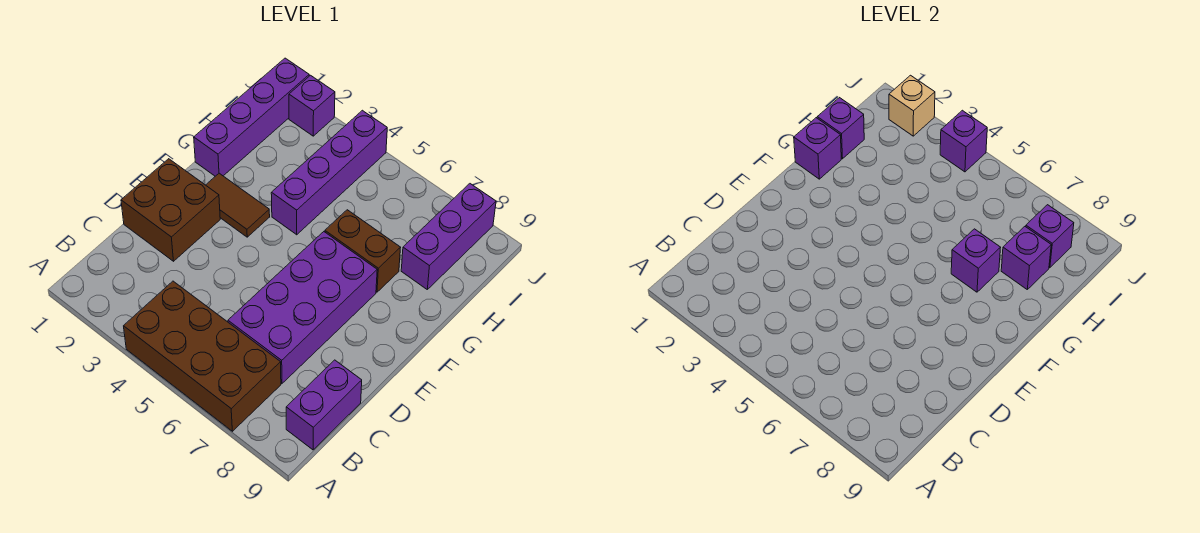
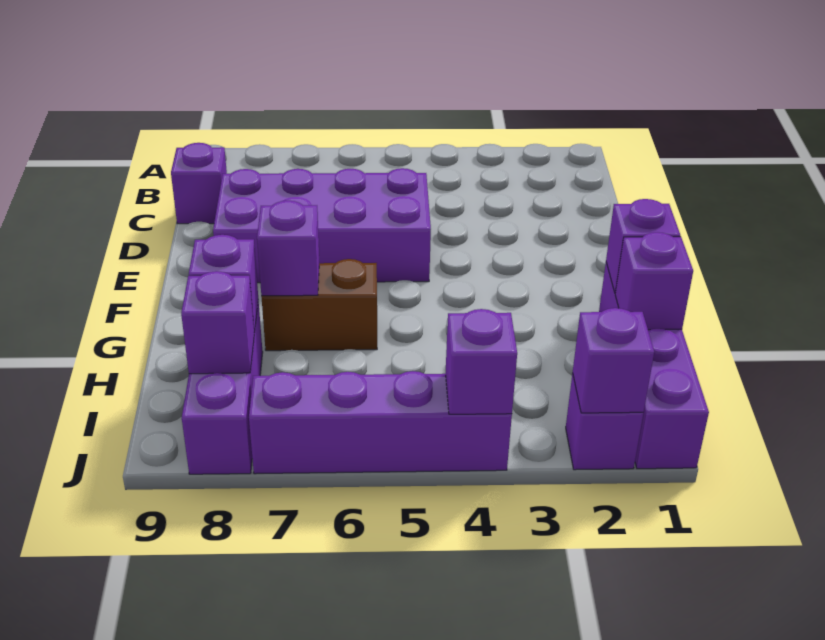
brown 2x4 brick [124,281,281,431] -> none
purple 1x2 brick [286,360,362,450] -> purple 1x1 brick [171,143,227,224]
purple 2x4 brick [228,232,377,383] -> purple 2x4 brick turned to [213,168,431,283]
brown 2x2 brick [121,159,220,261] -> none
brown 1x2 tile [206,173,270,237] -> none
purple 1x4 brick [271,110,387,235] -> purple 1x4 brick turned to [249,371,512,474]
tan 1x1 brick [889,75,935,136] -> purple 1x1 brick [573,308,654,413]

